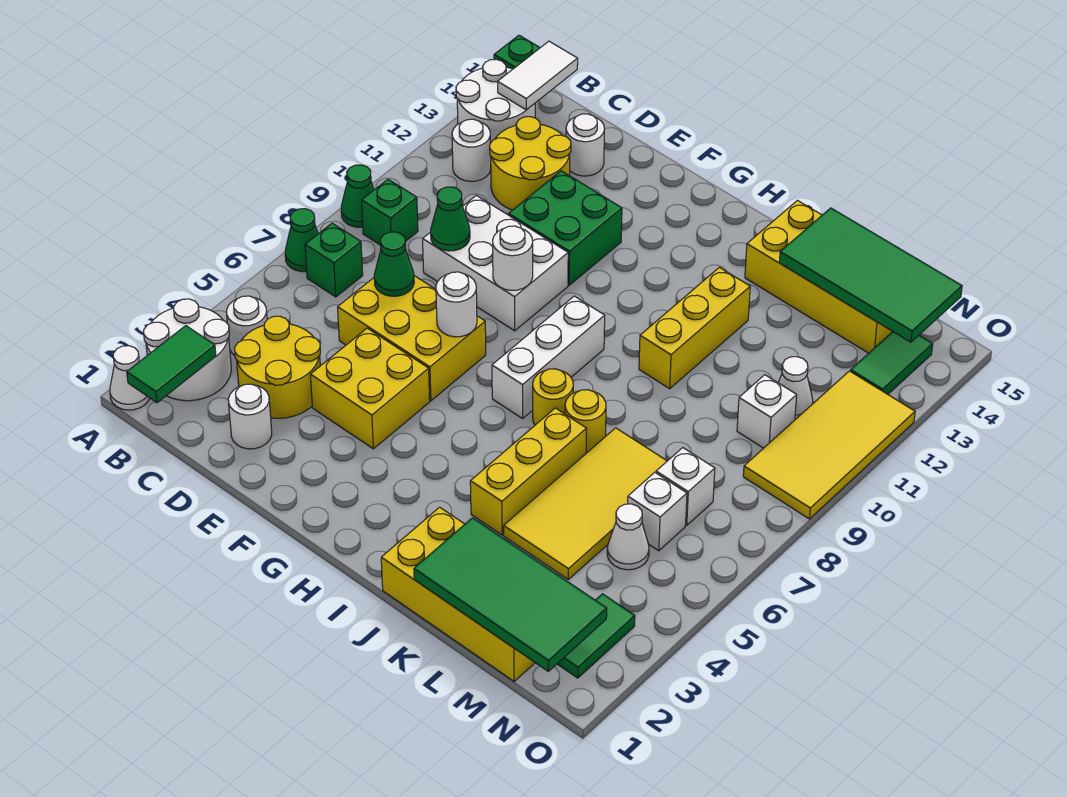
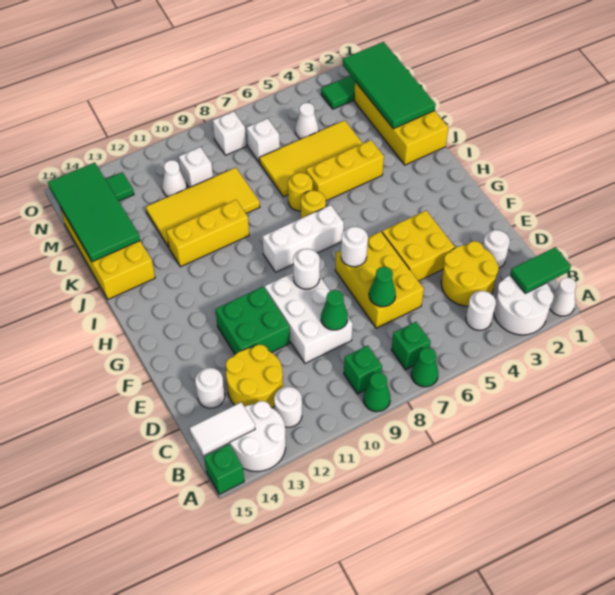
white 1x1 brick [628,472,687,551] -> white 1x1 brick moved to [213,111,246,155]
yellow 2x4 tile [743,371,915,519] -> yellow 2x4 tile moved to [146,168,260,248]

